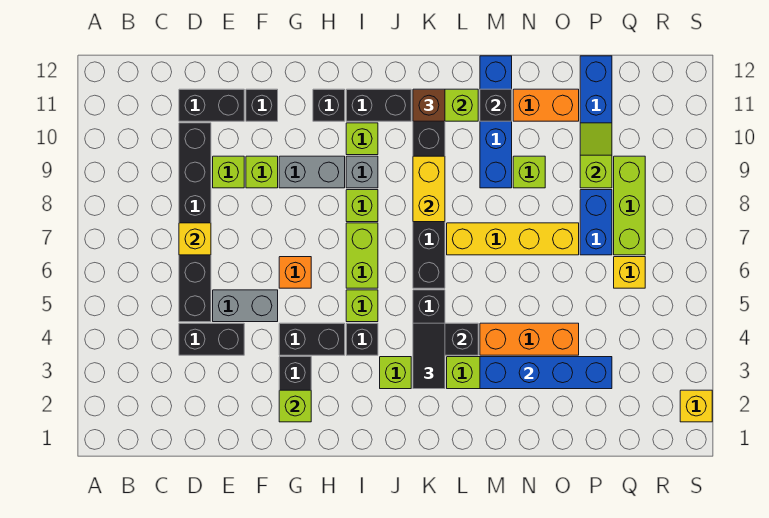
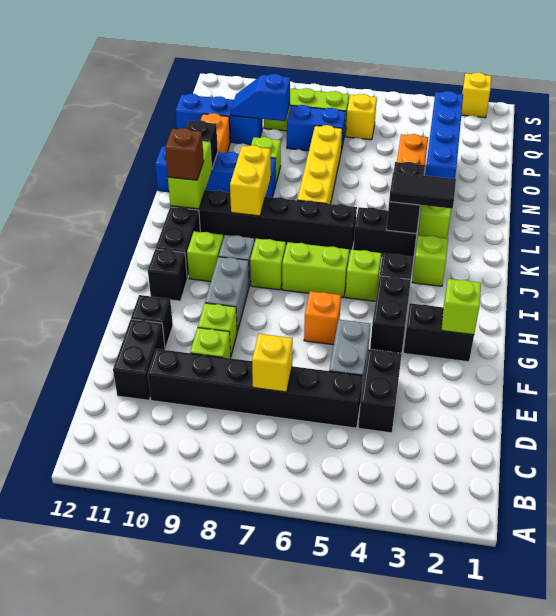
yellow 1x2 brick [413,156,445,222] -> yellow 1x2 brick turned to [230,145,271,216]
lime 1x2 slope [580,123,612,188] -> blue 1x2 slope [231,74,290,121]

